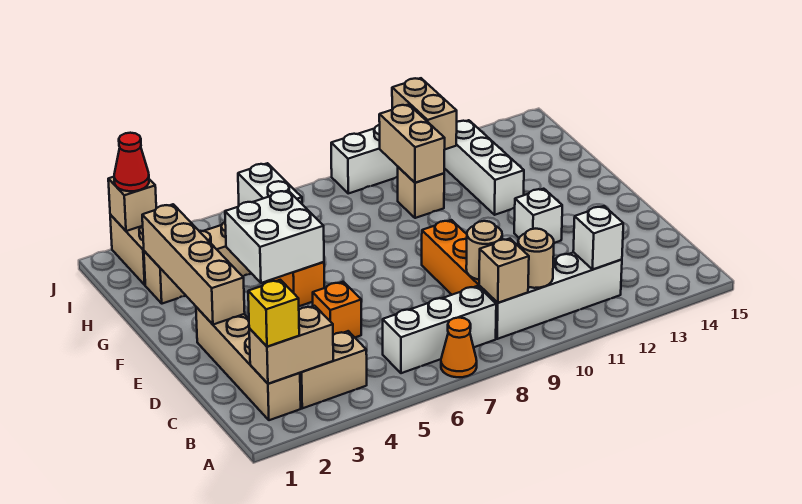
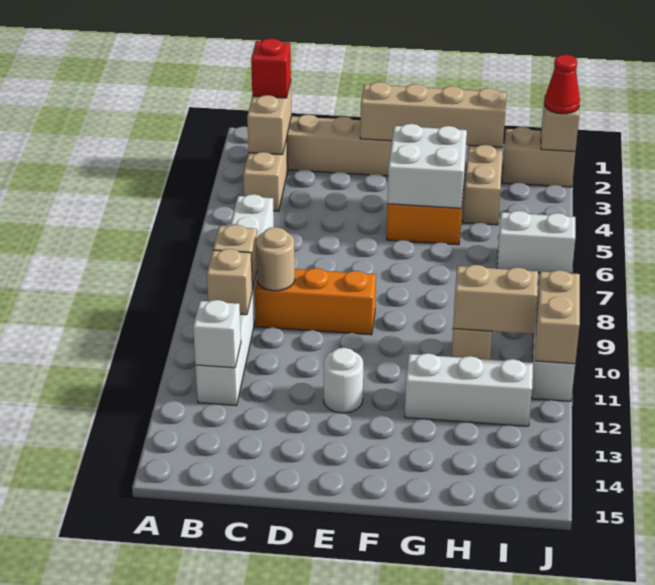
orange 1x1 cone [441,318,477,377] -> none
yellow 1x1 brick [248,280,299,347] -> red 1x1 brick [251,38,291,98]
tan 1x1 round brick [518,229,554,288] -> tan 1x1 brick [207,249,252,315]
orange 1x1 brick [313,282,361,337] -> none
white 1x1 brick [514,189,562,243] -> white 1x1 round brick [324,348,363,413]
tan 1x2 brick [392,78,457,149] -> tan 1x2 brick turned to [535,270,580,364]

